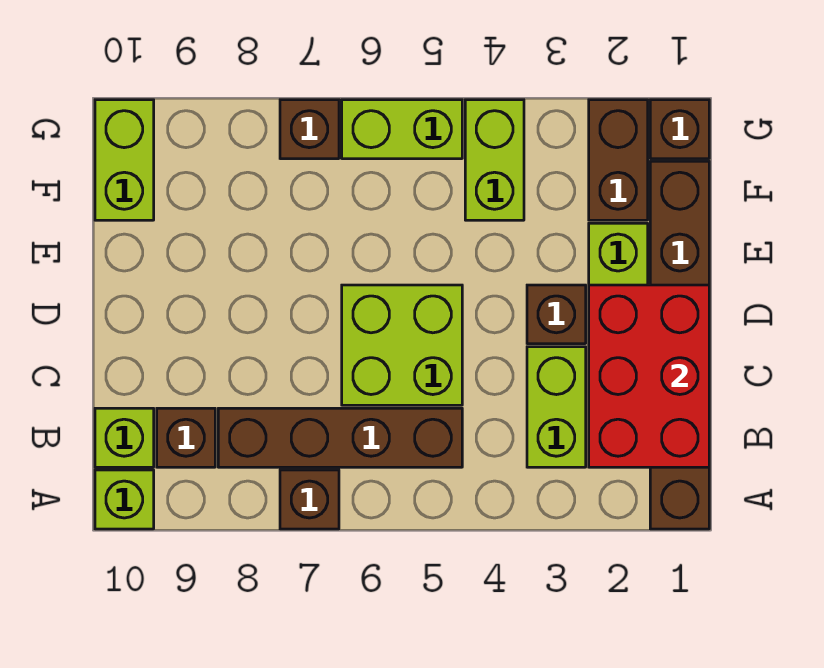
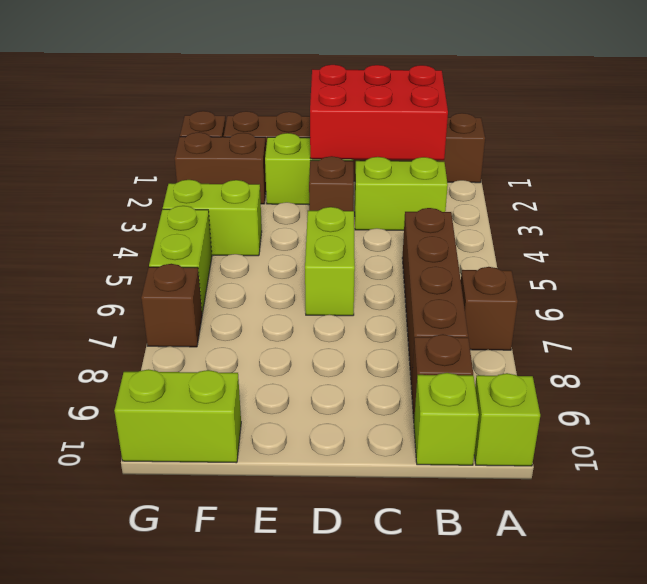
lime 2x2 brick [342,285,462,405] -> lime 1x2 brick [305,207,355,316]

